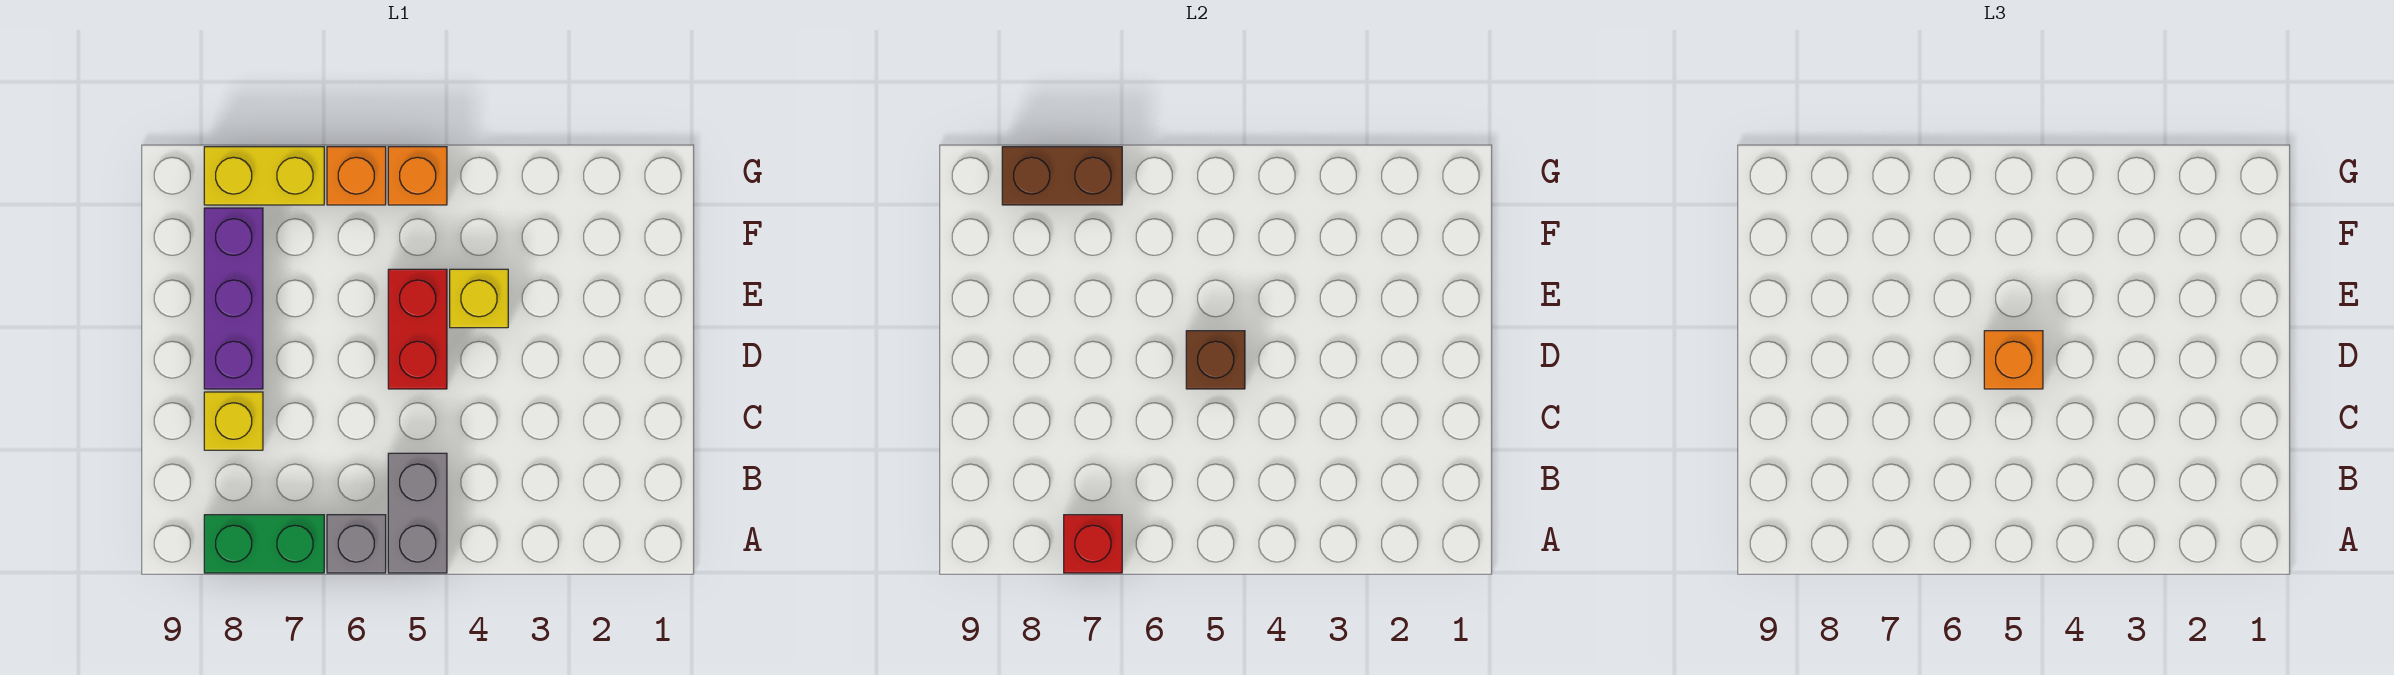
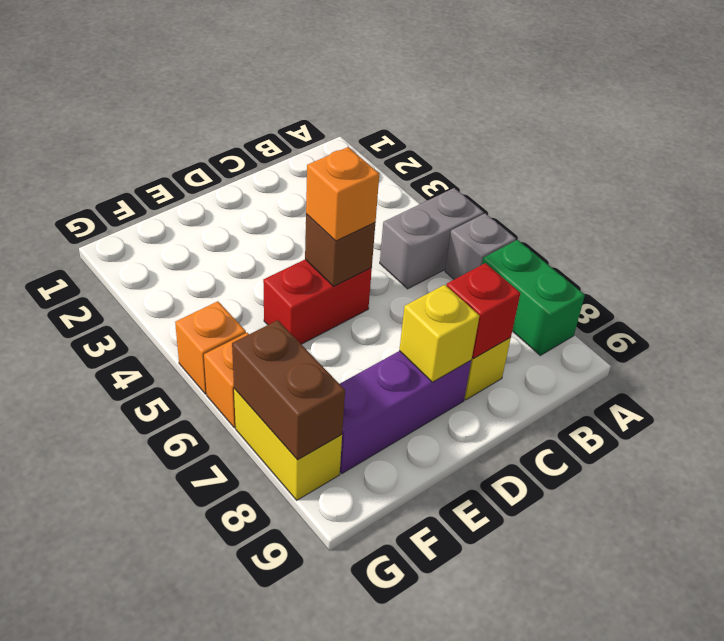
red 1x1 brick [1064,515,1122,573] -> red 1x1 brick moved to [447,263,520,359]
yellow 1x1 brick [450,269,508,328] -> yellow 1x1 brick moved to [399,285,479,382]

